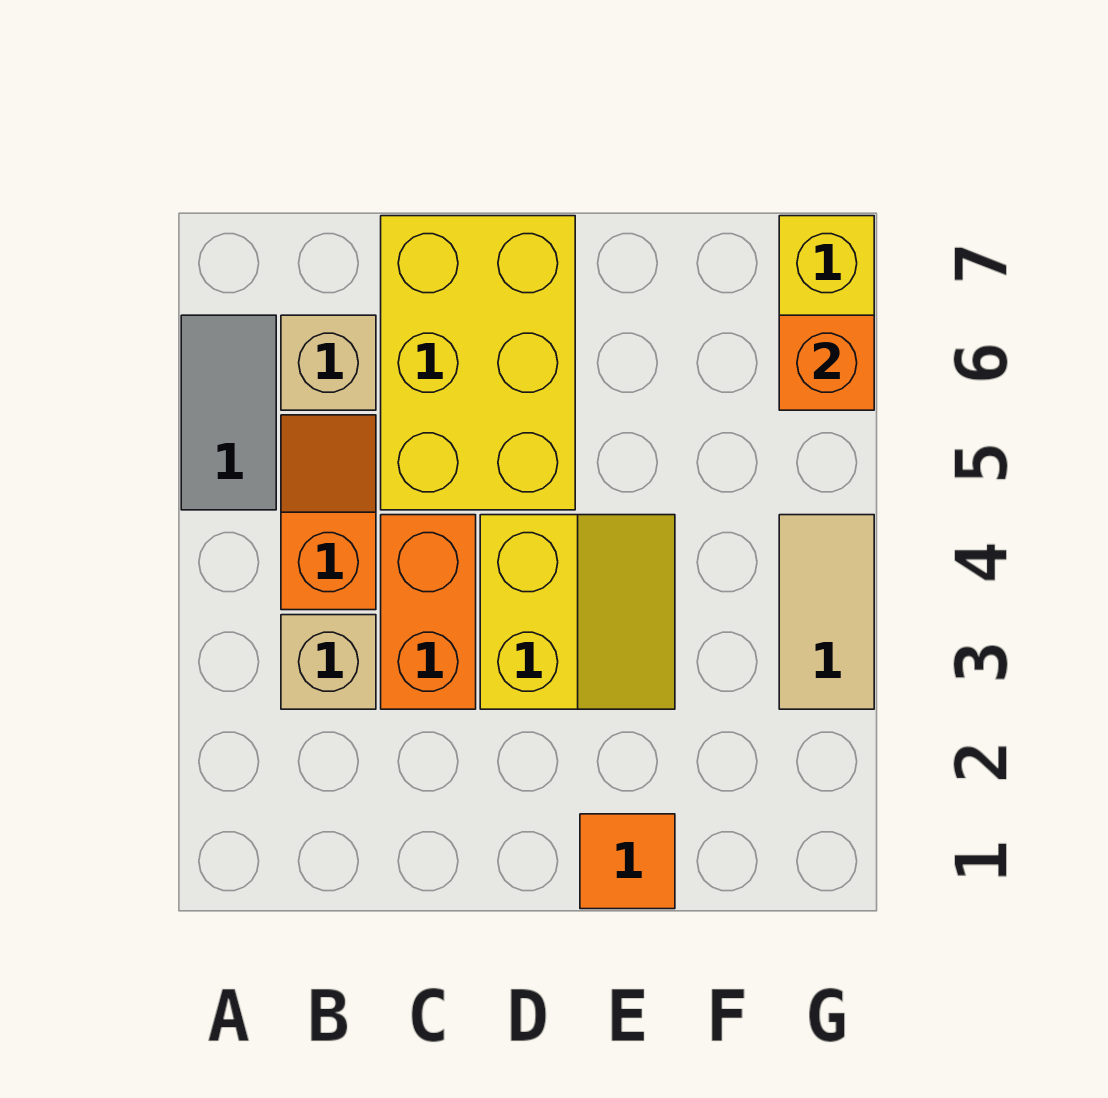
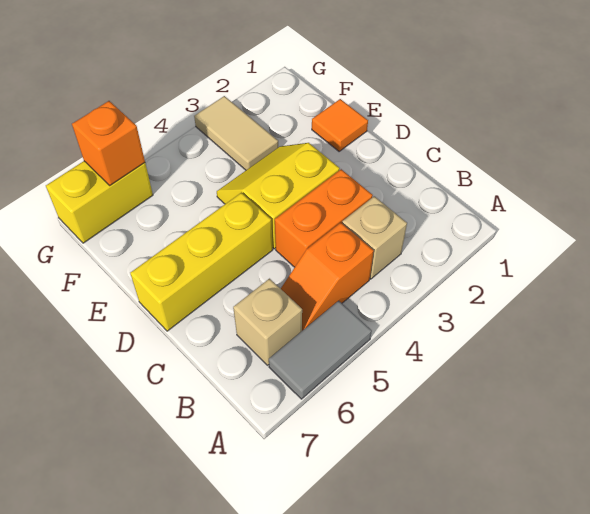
yellow 2x3 brick [381,216,575,510] -> yellow 1x3 brick [130,193,273,331]
tan 1x2 tile [779,515,874,709] -> tan 1x2 tile turned to [194,96,278,170]

